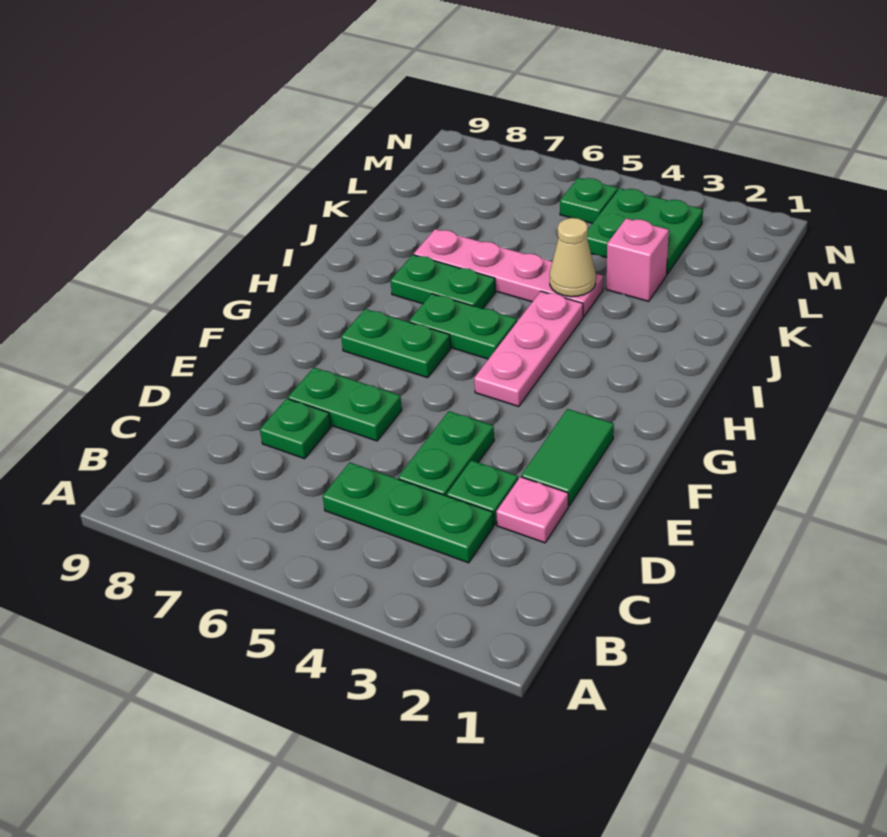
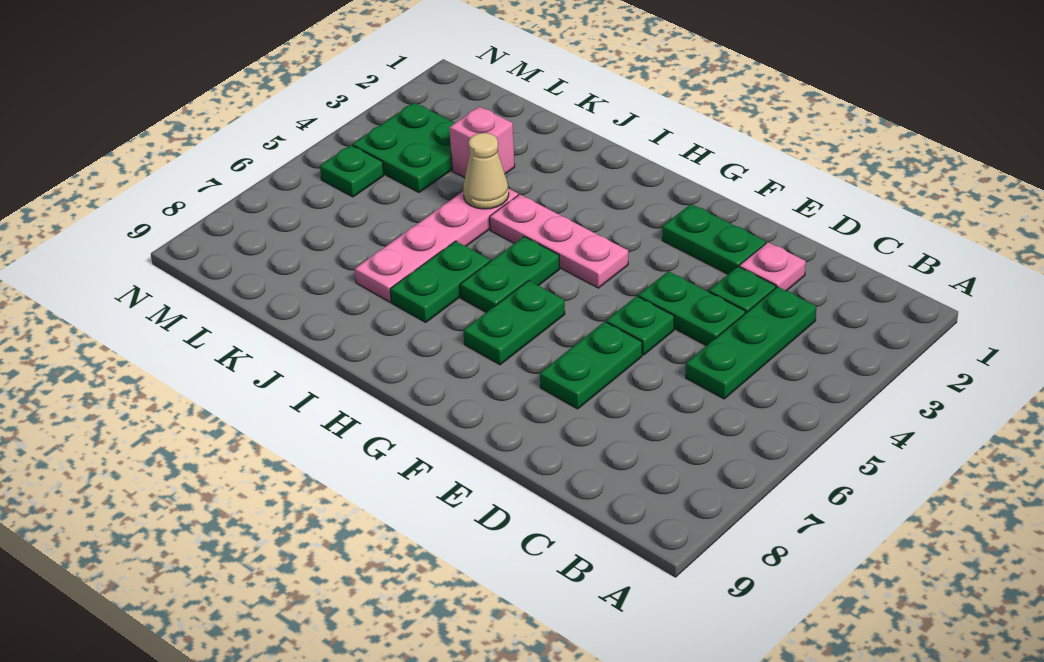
green 1x1 plate [260,399,331,459] -> green 1x1 plate moved to [606,296,674,355]
green 1x2 tile [521,409,614,506] -> green 1x2 plate [662,204,766,274]

